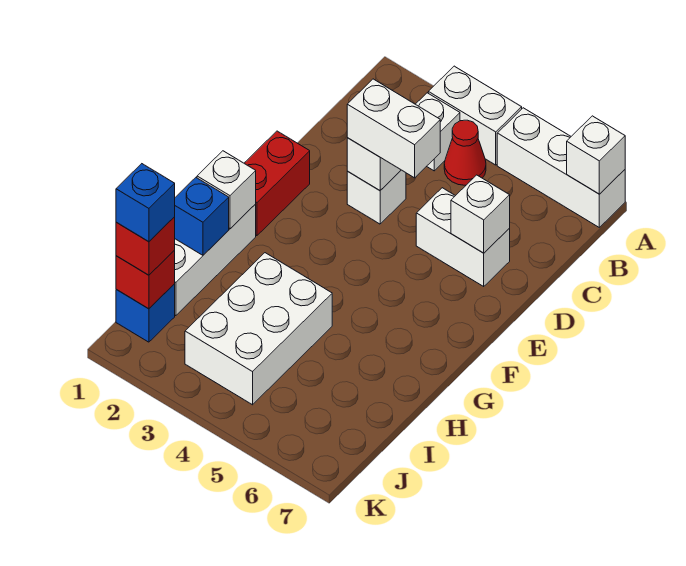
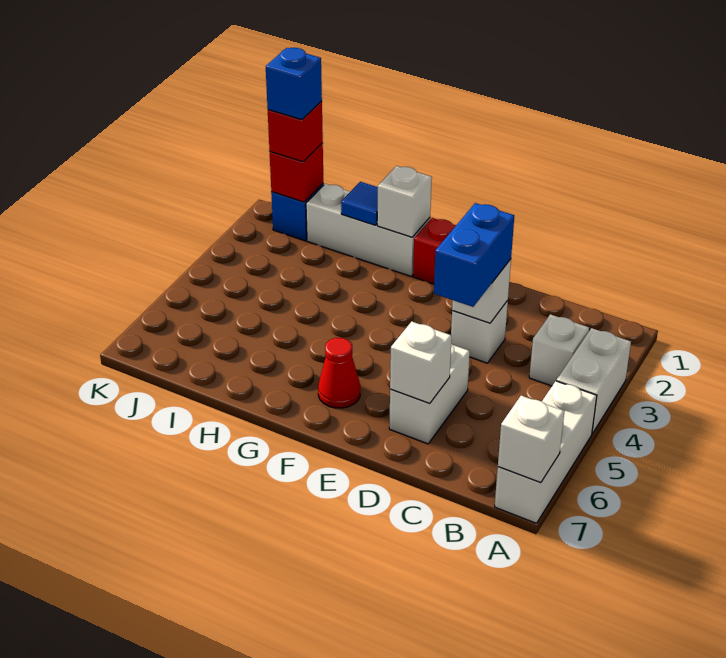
red 1x1 cone [444,120,486,185] -> red 1x1 cone moved to [318,338,360,408]
white 1x2 brick [347,79,440,178] -> blue 1x2 brick [434,203,514,307]
blue 1x1 brick [175,178,229,255] -> blue 1x1 tile [341,182,378,225]
white 2x3 brick [185,253,332,405] -> none

